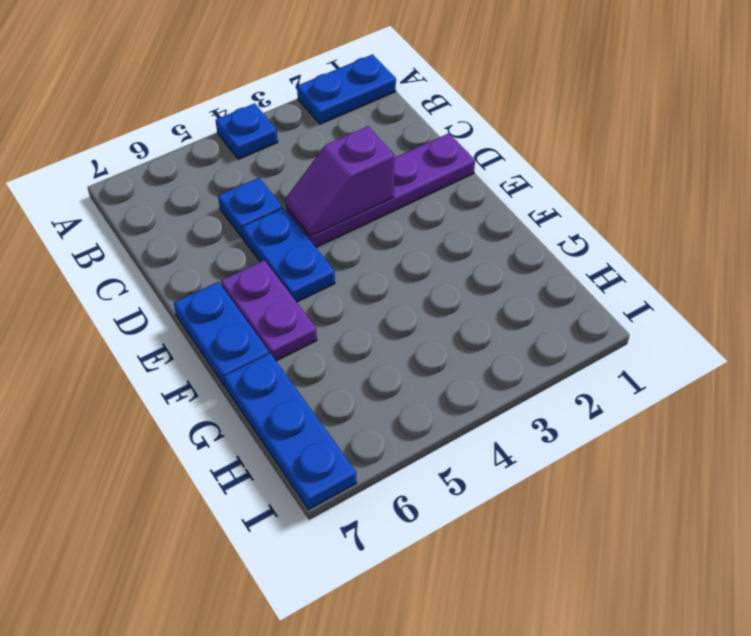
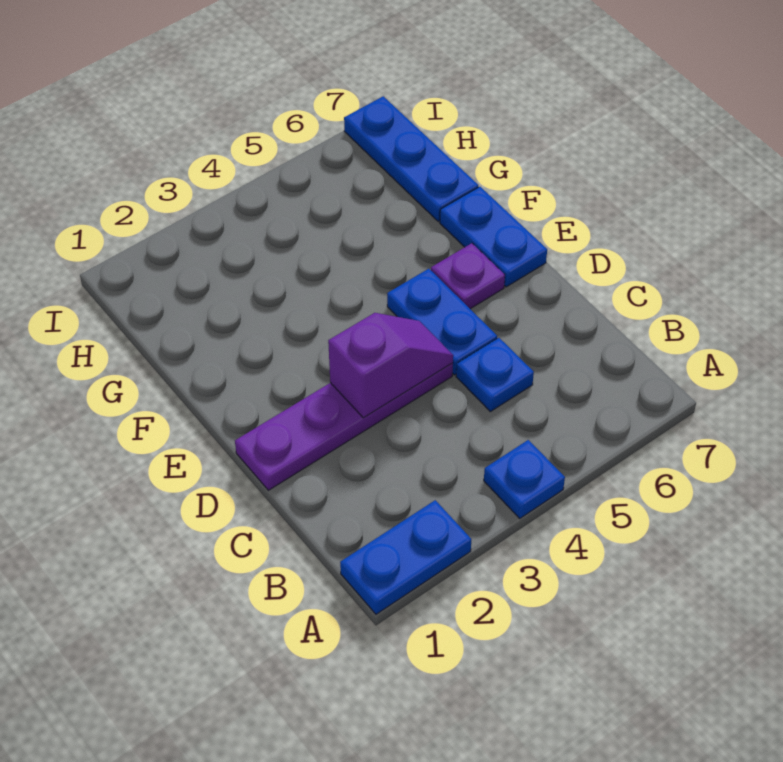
purple 1x2 plate [221,260,317,361] -> purple 1x1 plate [431,243,505,309]

